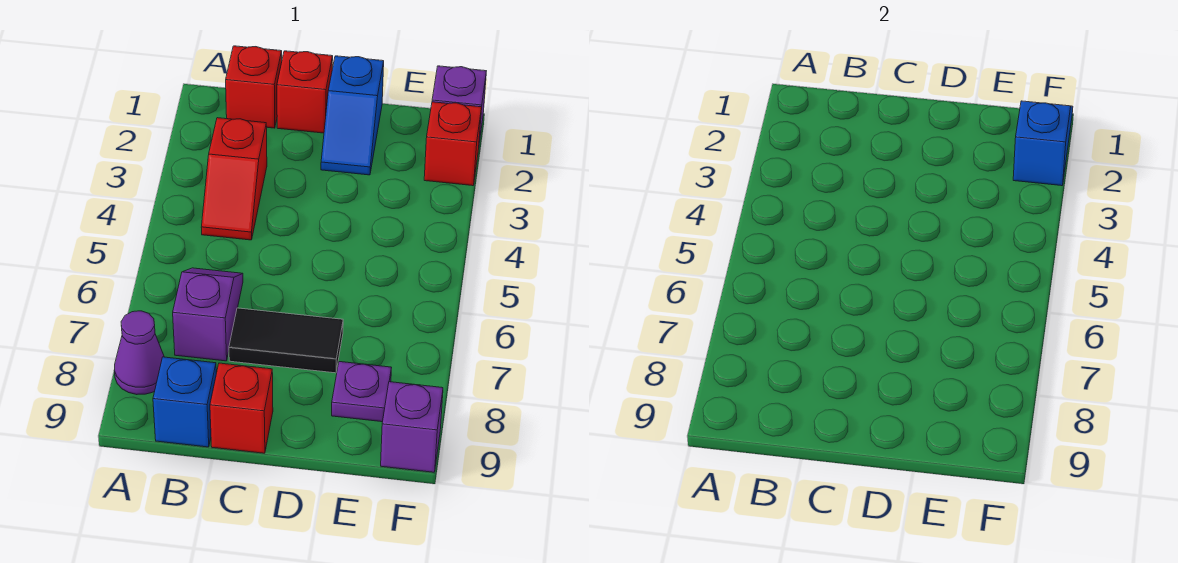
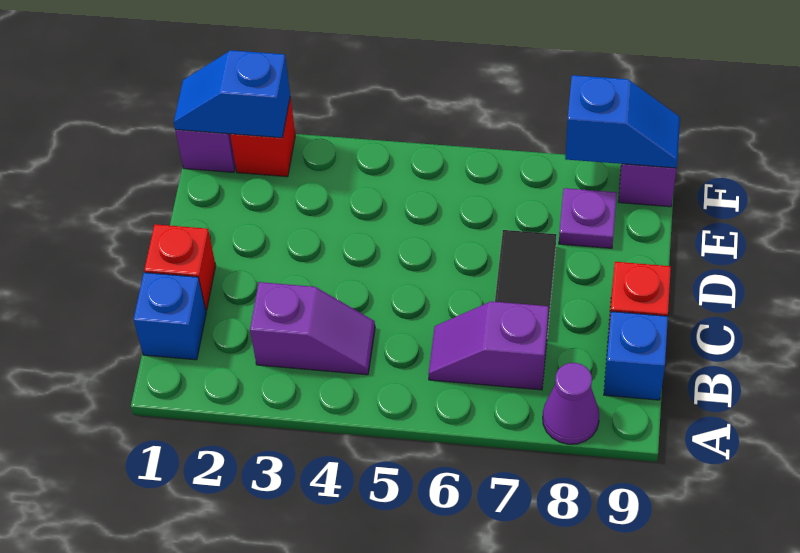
red 1x1 brick [226,46,282,128] -> blue 1x1 brick [133,273,206,360]
red 1x2 slope [201,118,267,240] -> purple 1x2 slope [250,282,375,375]
blue 1x2 slope [321,56,384,175] -> blue 1x2 slope moved to [565,75,680,168]

